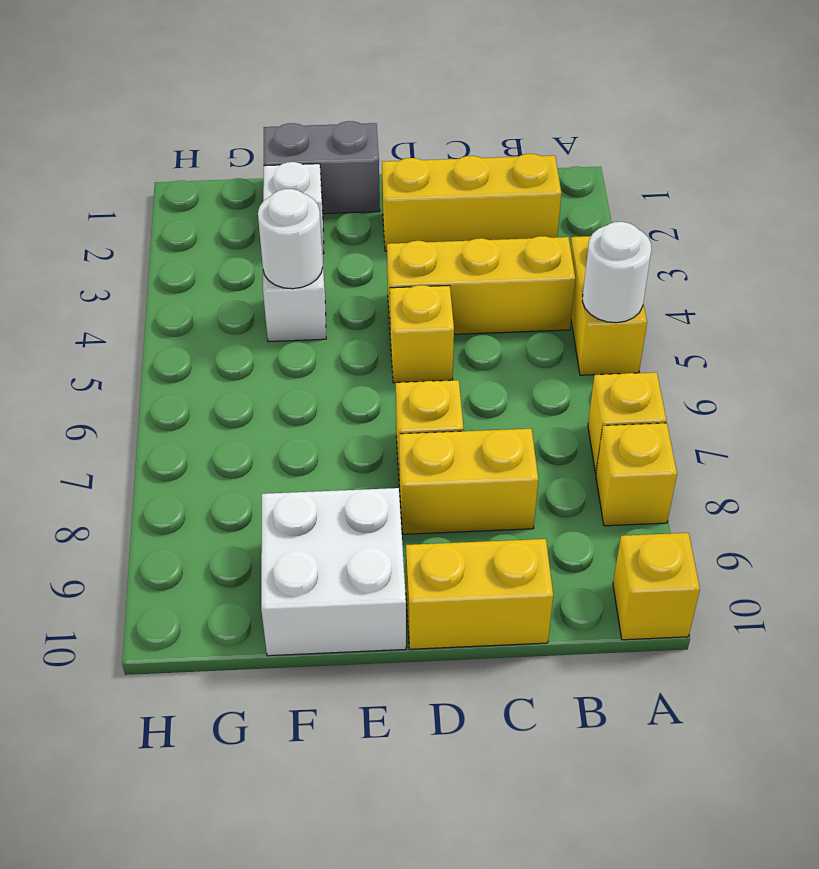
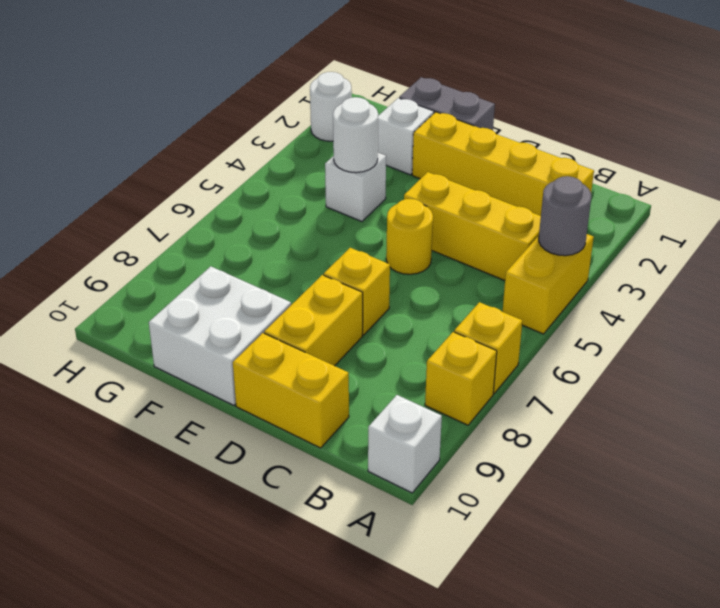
none -> grey 1x1 round brick [539,176,591,256]
white 1x1 round brick [582,222,651,323] -> white 1x1 round brick moved to [310,72,352,141]
yellow 1x1 brick [613,533,700,640] -> white 1x1 brick [368,395,442,493]
yellow 1x3 brick [382,154,561,251] -> yellow 1x4 brick [412,112,594,216]
yellow 1x2 brick [399,429,538,534] -> yellow 1x2 brick turned to [264,275,363,366]
yellow 1x1 brick [390,285,454,383] -> yellow 1x1 round brick [386,199,433,274]

